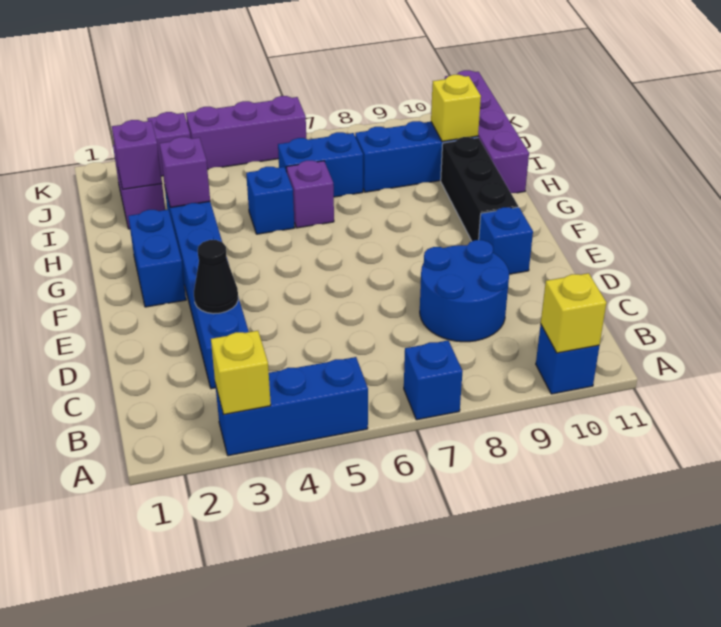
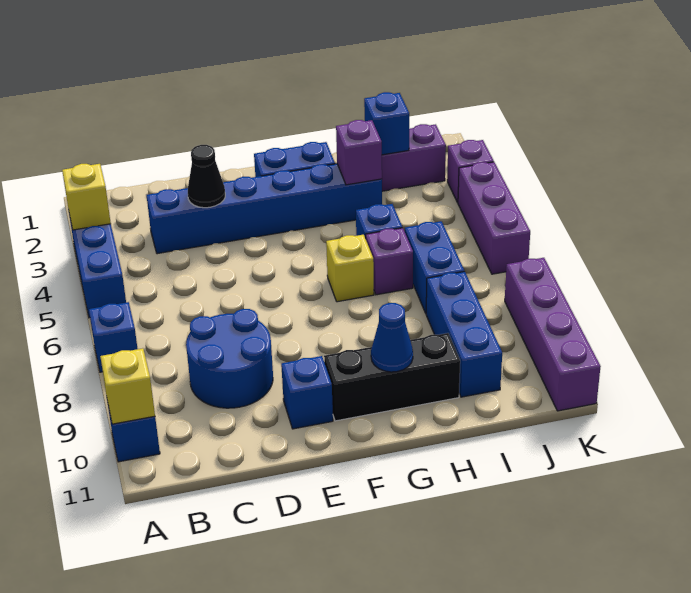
none -> blue 1x1 cone [371,303,413,372]
purple 1x4 brick [445,70,529,193] -> purple 1x4 brick turned to [505,258,601,411]
purple 1x1 brick [112,120,162,189] -> blue 1x1 brick [364,92,409,155]
yellow 1x1 brick [431,75,481,142] -> yellow 1x1 brick moved to [326,235,374,302]

